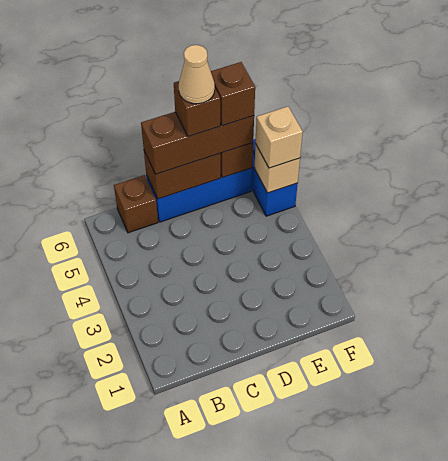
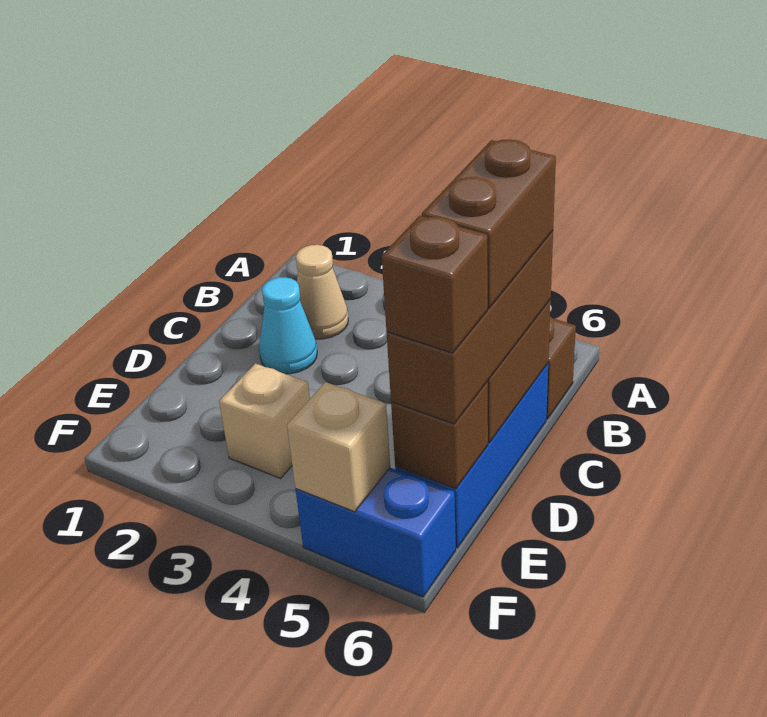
none -> cyan 1x1 cone [259,277,317,374]
brown 1x1 brick [174,81,220,137] -> brown 1x2 brick [422,139,556,308]
tan 1x1 cone [179,45,215,104] -> tan 1x1 cone moved to [296,245,348,339]
tan 1x1 brick [255,107,303,168] -> tan 1x1 brick moved to [219,363,310,478]

